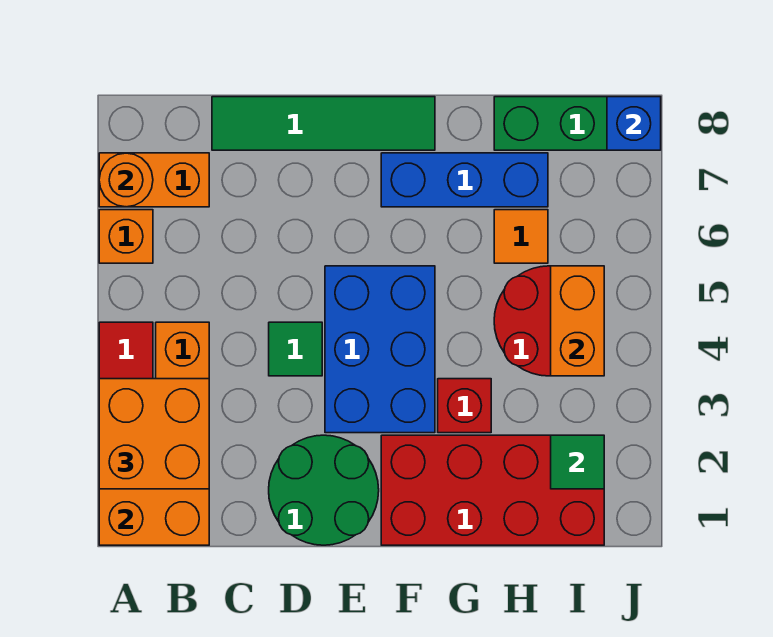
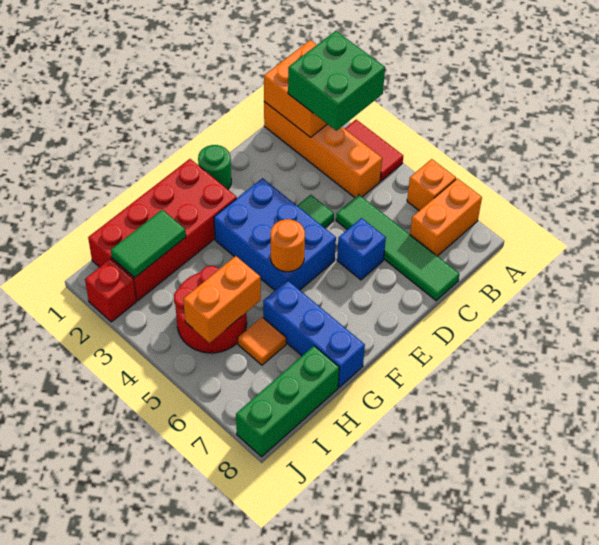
orange 2x2 brick [99,379,209,489] -> green 2x2 brick [288,31,385,131]
orange 1x1 round brick [99,153,153,207] -> orange 1x1 round brick moved to [271,219,305,272]
green 1x4 tile [212,97,435,150] -> green 1x4 tile turned to [336,195,459,301]
green 2x2 round brick [269,435,379,545] -> green 1x1 round brick [198,145,231,189]
blue 1x3 brick [381,153,548,207] -> blue 1x3 brick turned to [263,280,365,387]
red 1x1 brick [438,379,491,433] -> red 1x1 brick moved to [85,259,136,322]
green 1x1 tile [551,435,604,489] -> green 1x2 tile [111,210,186,278]
orange 1x2 brick [551,266,604,376] -> orange 1x2 brick turned to [183,256,261,343]
blue 1x1 brick [607,97,661,150] -> blue 1x1 brick moved to [337,218,386,280]

